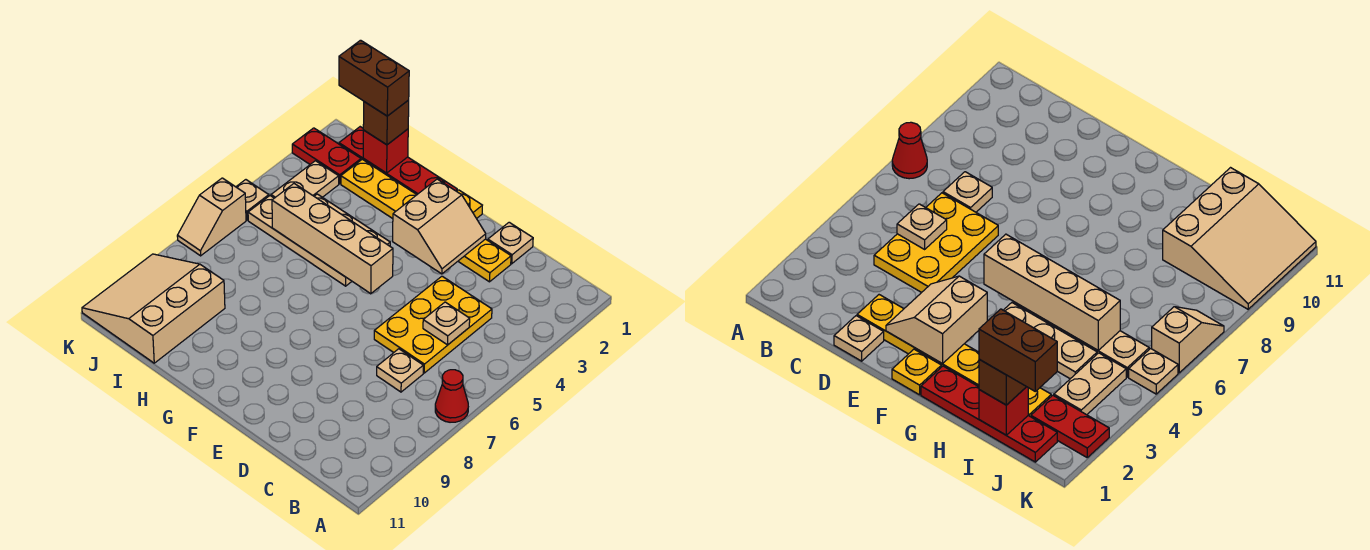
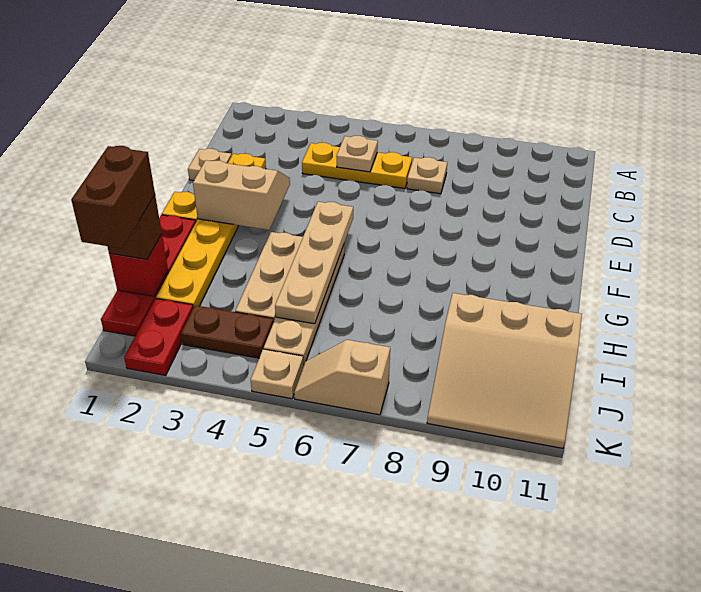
red 1x1 cone [435,370,468,422] -> none
yellow 2x3 plate [374,276,492,373] -> yellow 1x3 plate [302,143,412,189]
tan 1x4 brick [272,184,393,294] -> tan 1x4 plate [275,202,353,324]
tan 1x2 plate [271,161,339,198] -> brown 1x2 plate [181,305,274,358]
tan 1x2 slope [177,178,246,256] -> tan 1x2 slope turned to [294,340,390,415]

